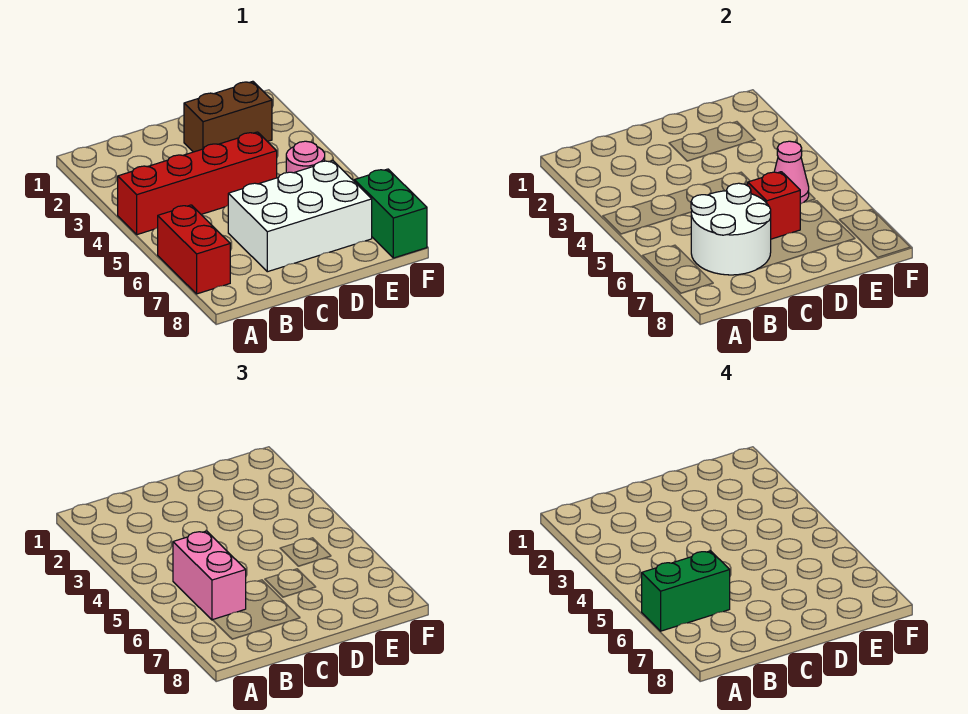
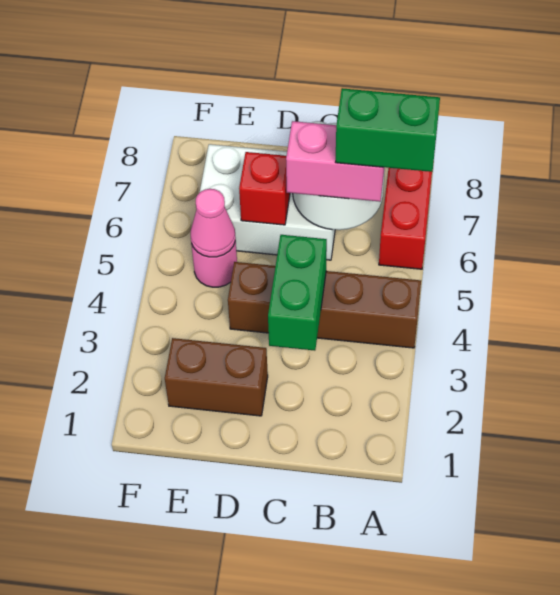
red 1x4 brick [118,132,277,235] -> brown 1x4 brick [228,262,421,348]
pink 1x2 brick [173,531,246,620] -> pink 1x2 brick turned to [286,121,385,202]
green 1x2 brick [354,169,427,258] -> green 1x2 brick moved to [268,235,327,351]

